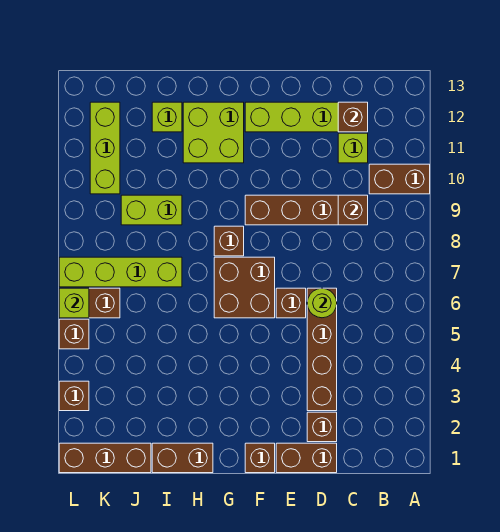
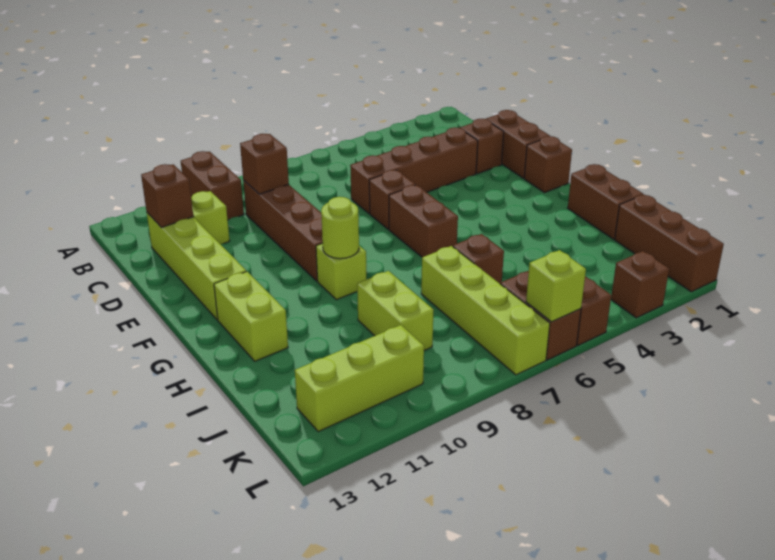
lime 1x1 round brick [307,288,337,318] -> lime 1x1 round brick moved to [321,197,359,259]
brown 2x2 brick [214,257,275,318] -> brown 1x2 brick [389,185,458,257]
brown 1x1 brick [214,226,244,256] -> brown 1x1 brick moved to [453,234,504,283]
lime 2x2 brick [183,102,244,163] -> lime 1x2 brick [214,272,288,361]
lime 1x1 brick [152,102,182,132] -> lime 1x1 brick moved to [316,243,366,300]

